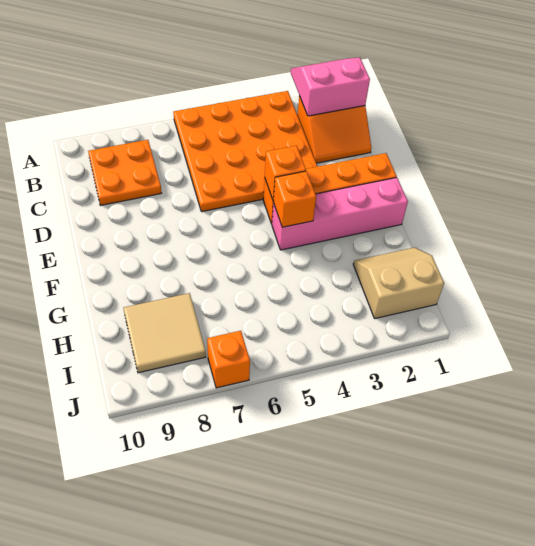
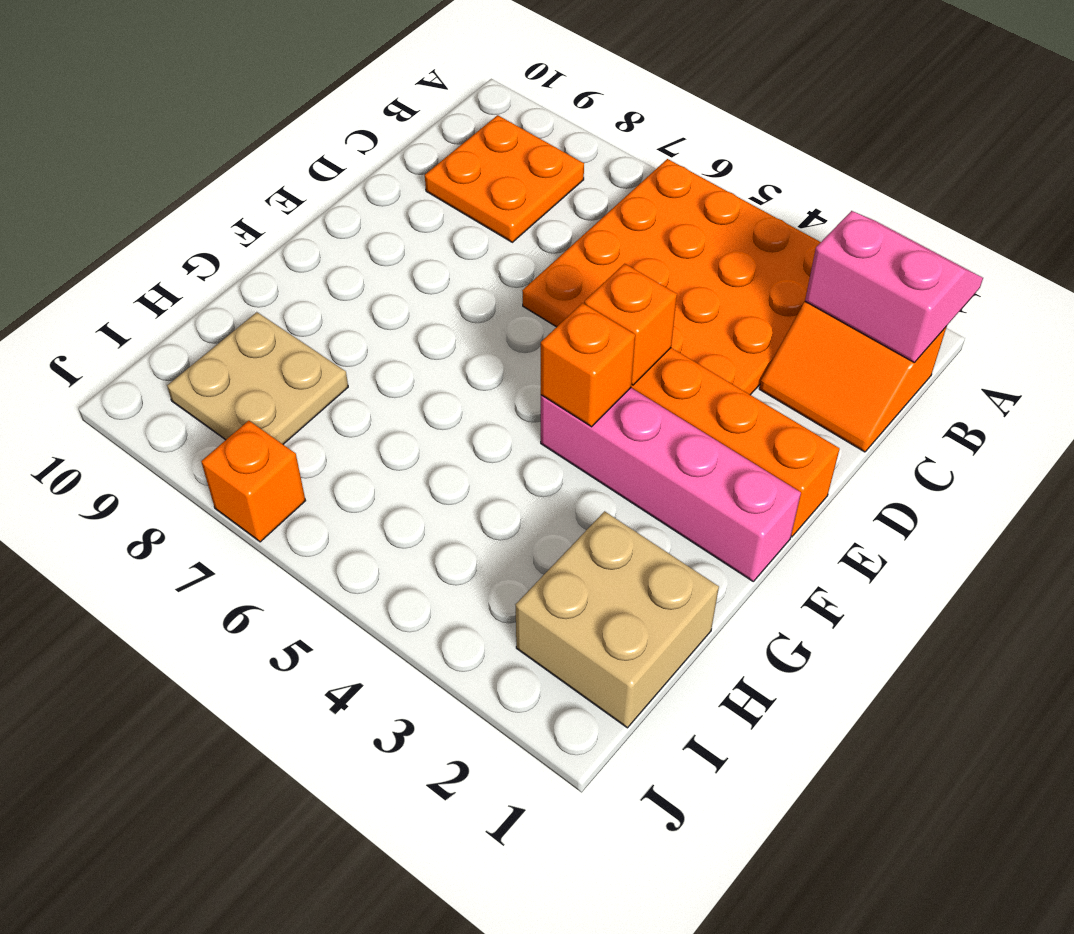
tan 2x2 slope [353,247,444,319] -> tan 2x2 brick [516,511,719,728]
tan 2x2 tile [124,293,206,373] -> tan 2x2 plate [167,312,348,444]

